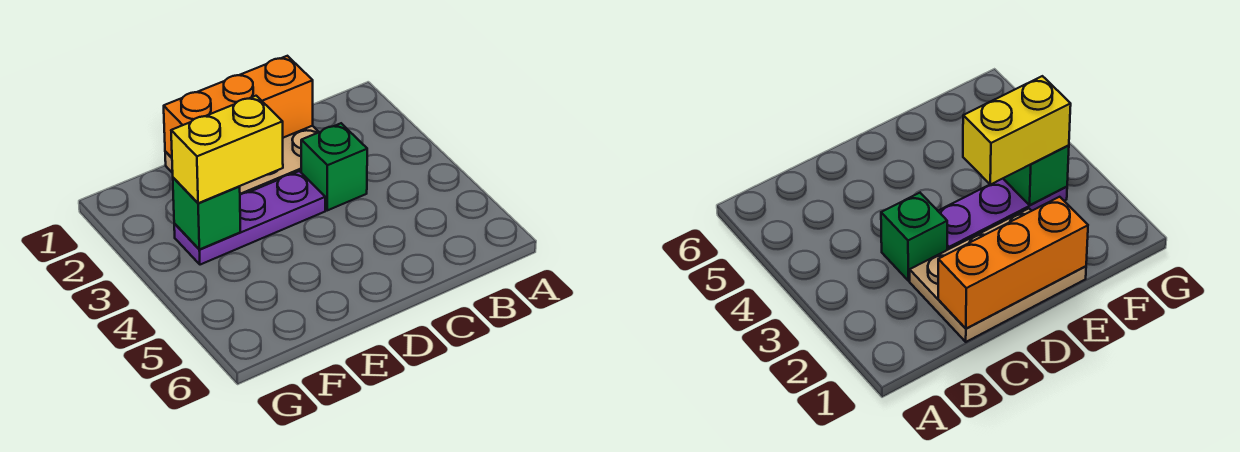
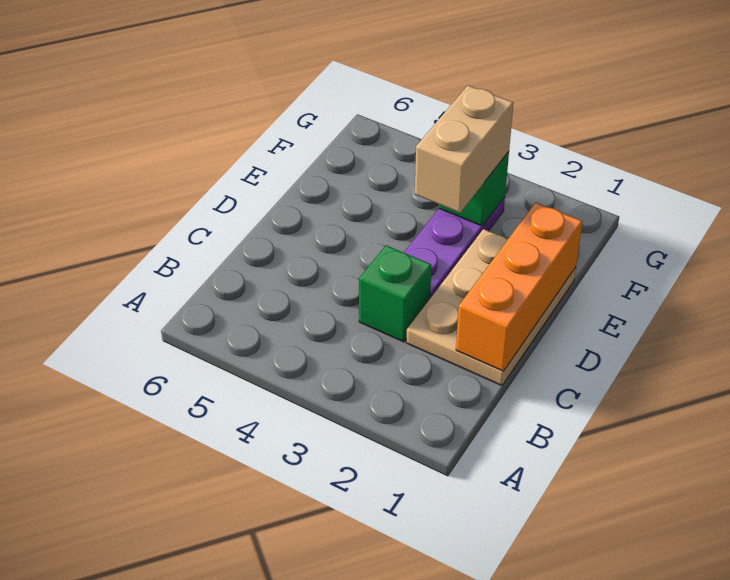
yellow 1x2 brick [171,96,283,203] -> tan 1x2 brick [415,86,513,213]

